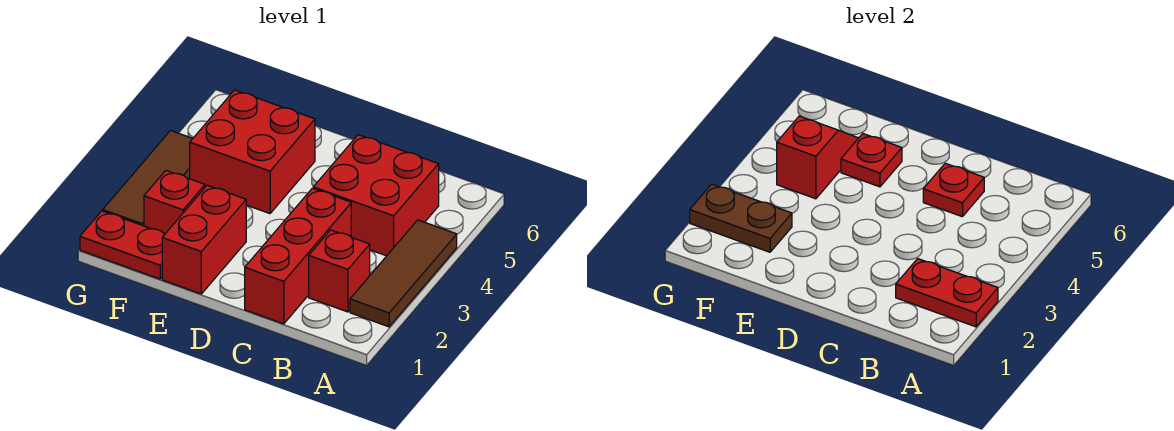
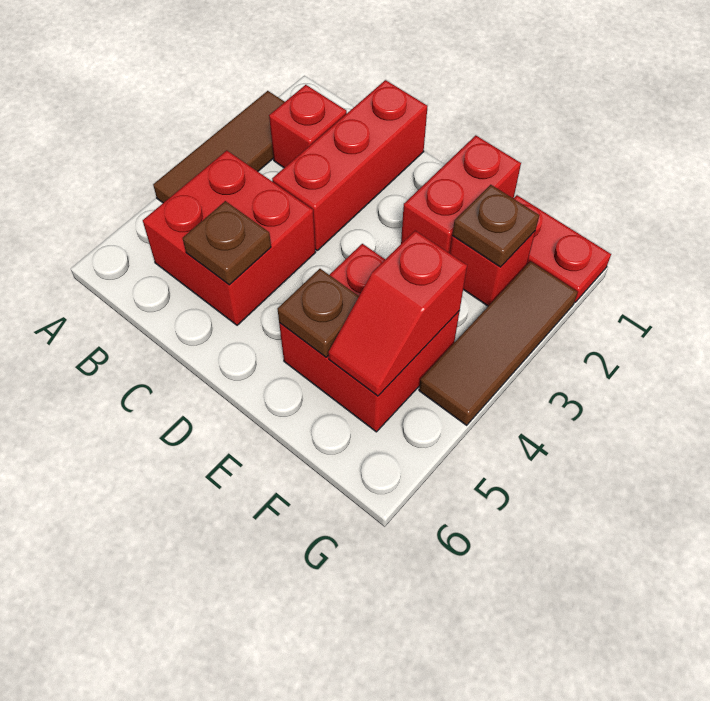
red 1x2 plate [896,259,998,327] -> none
red 1x1 plate [923,163,984,217] -> brown 1x1 plate [183,201,271,285]
red 1x1 plate [841,134,902,187] -> brown 1x1 plate [278,269,359,357]
brown 1x2 plate [690,184,792,252] -> brown 1x1 plate [452,185,539,267]

